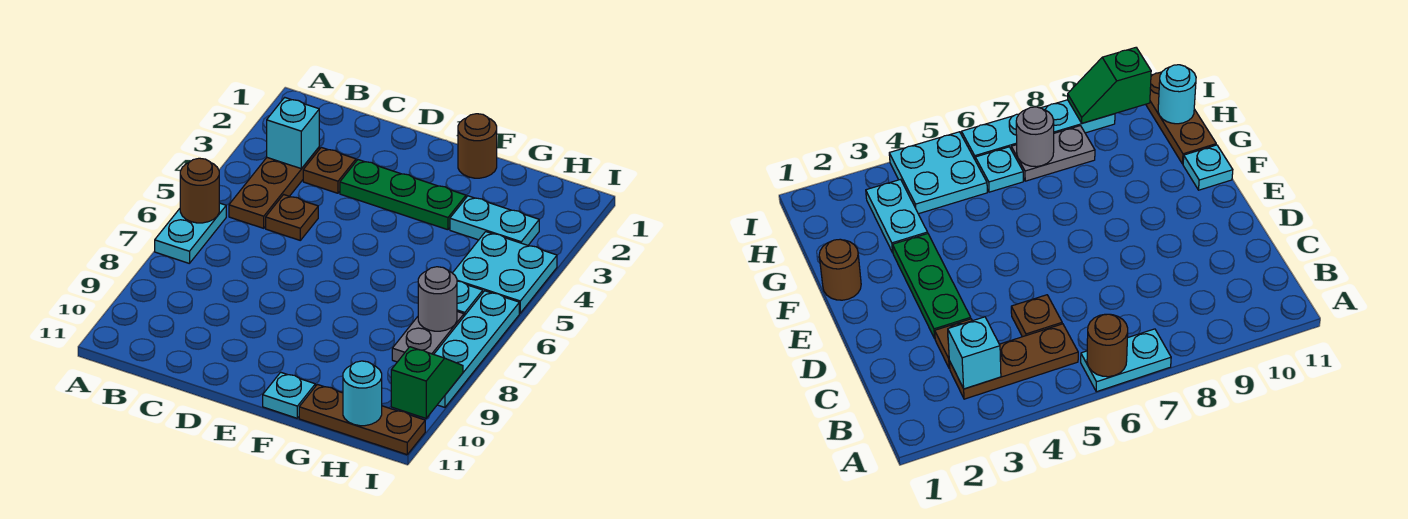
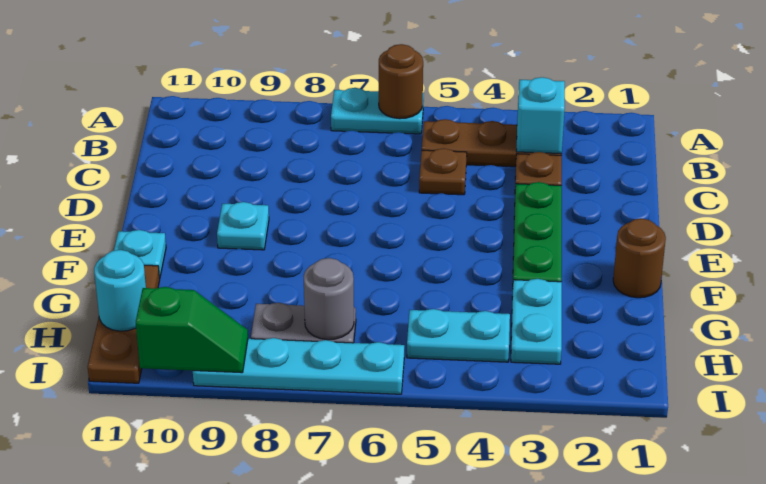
cyan 2x2 plate [453,232,557,313] -> cyan 1x2 plate [407,309,510,362]
cyan 1x1 plate [457,281,483,316] -> cyan 1x1 plate moved to [217,202,269,250]

